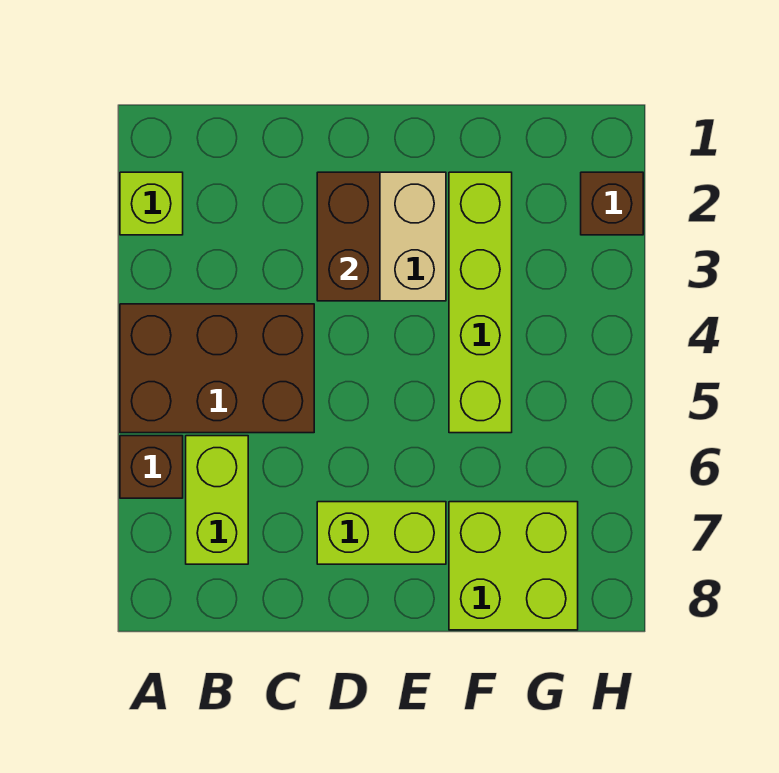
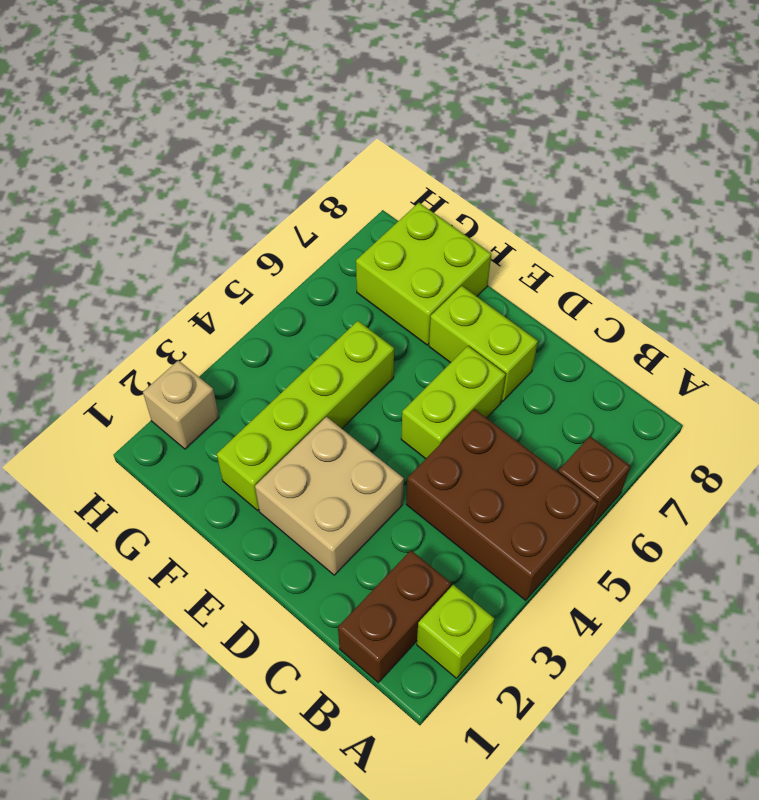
lime 1x2 brick [186,436,248,564] -> lime 1x2 brick moved to [401,346,506,459]
brown 1x2 brick [317,172,380,301] -> brown 1x2 brick moved to [338,550,451,683]
brown 1x1 brick [581,172,643,235] -> tan 1x1 brick [143,360,219,449]

